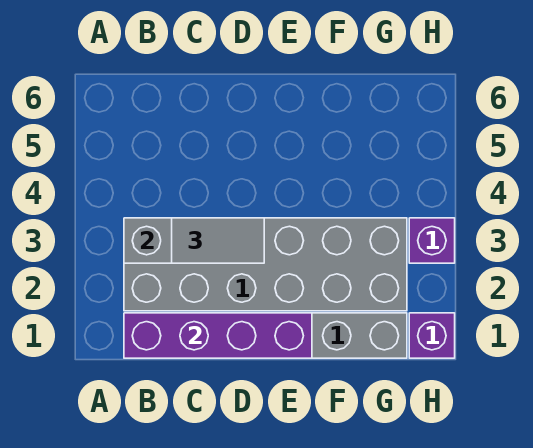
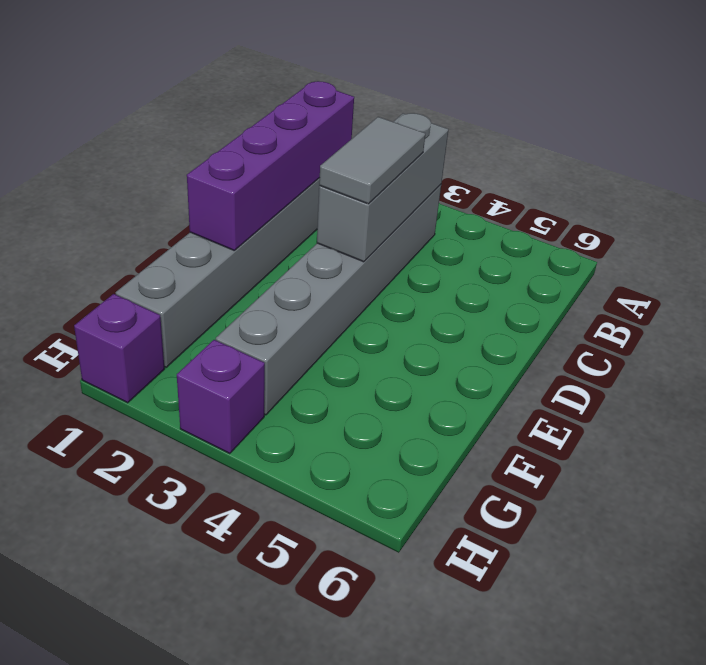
grey 2x6 brick [124,218,407,311] -> grey 1x6 brick [216,185,441,415]

